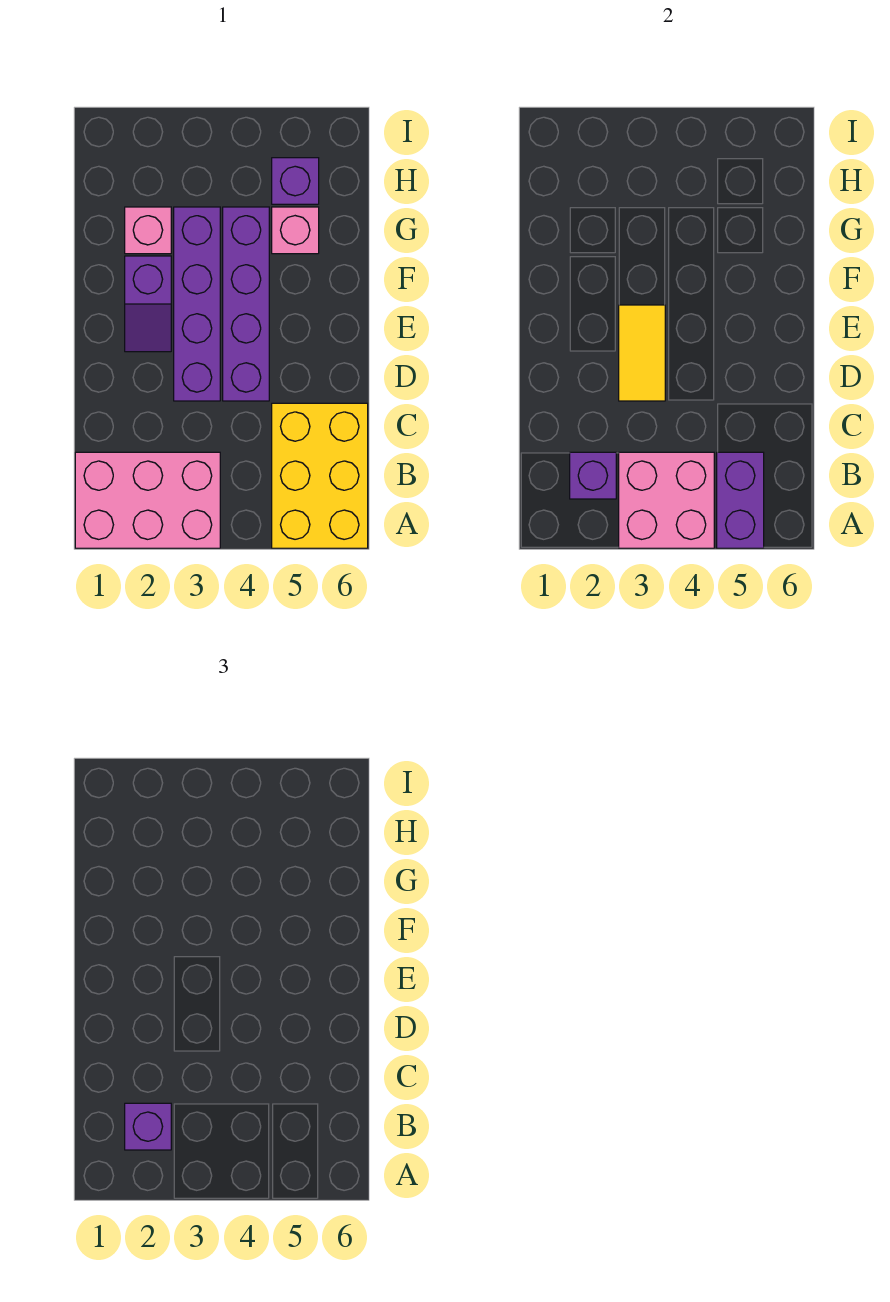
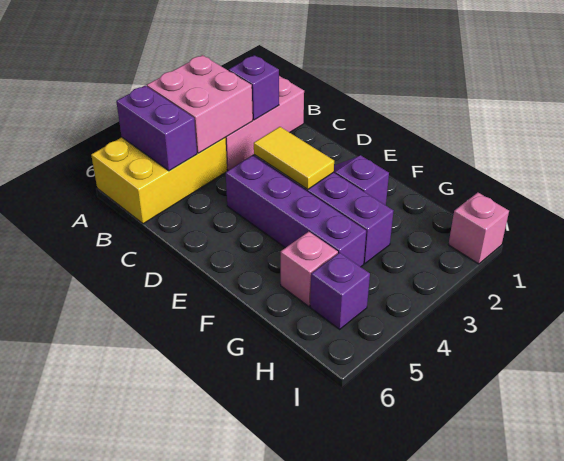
yellow 2x3 brick [272,403,368,548] -> yellow 2x3 brick turned to [91,137,227,224]
purple 1x1 brick [125,1103,171,1150] -> none
pink 1x1 brick [125,207,171,254] -> pink 1x1 brick moved to [448,193,509,264]

